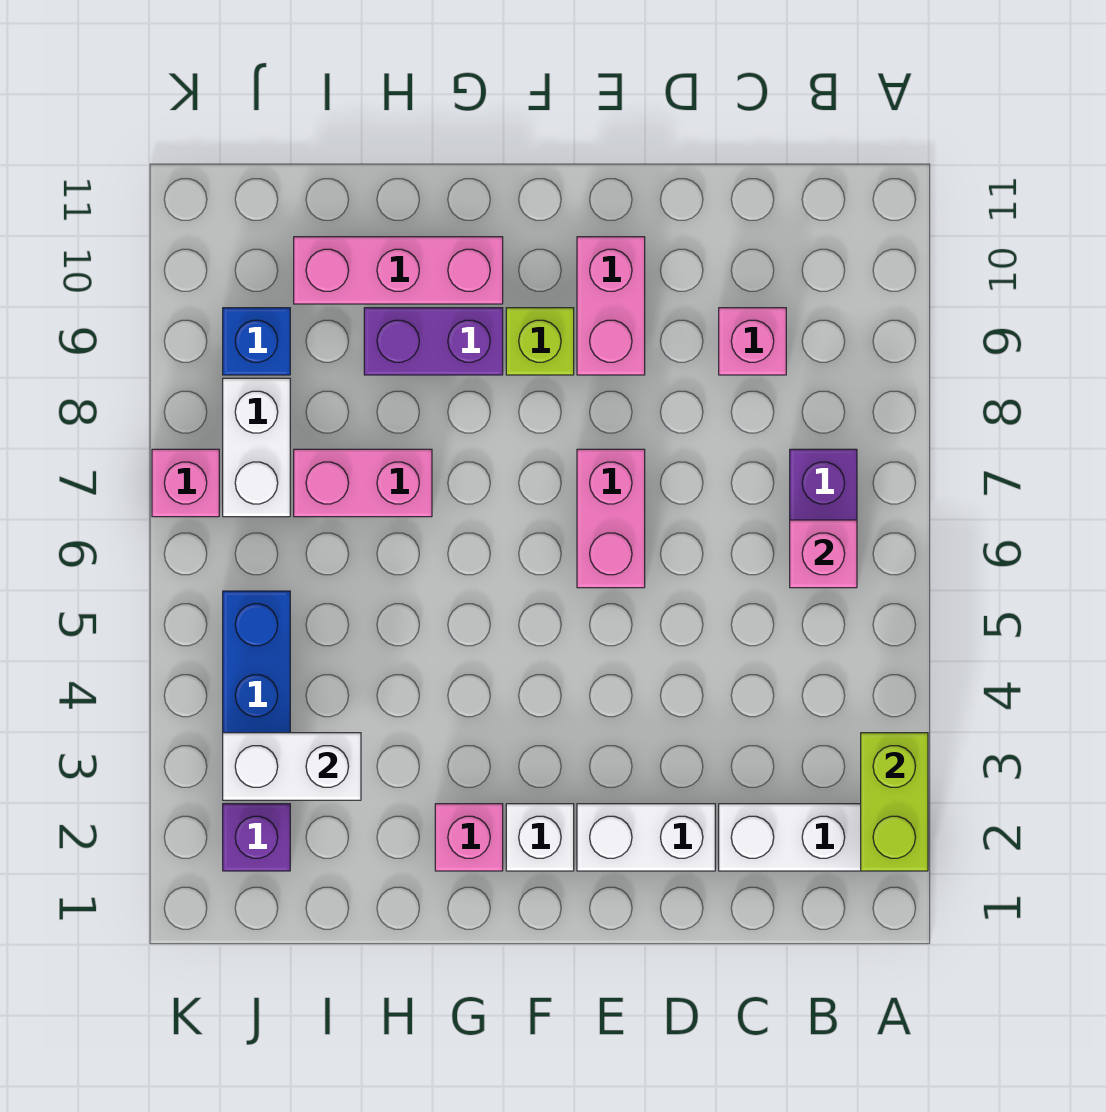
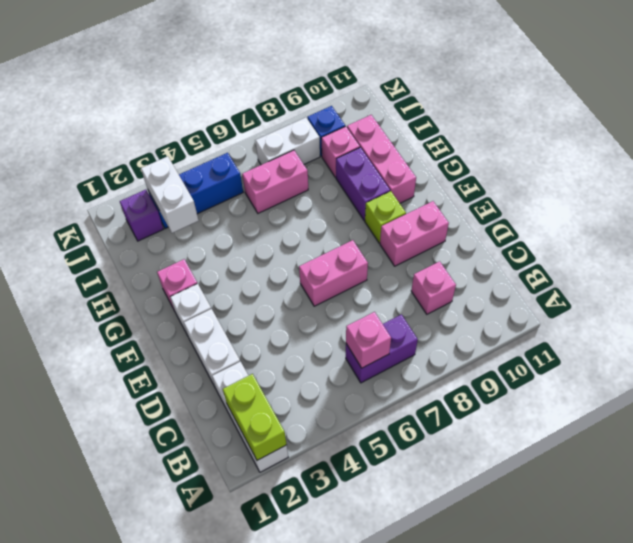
lime 1x2 brick [861,733,928,871] -> lime 1x2 brick turned to [223,374,287,460]
pink 1x2 brick [294,449,432,517] -> pink 1x2 brick turned to [242,150,308,213]
pink 1x1 brick [152,449,219,517] -> pink 1x1 brick moved to [321,126,360,177]

